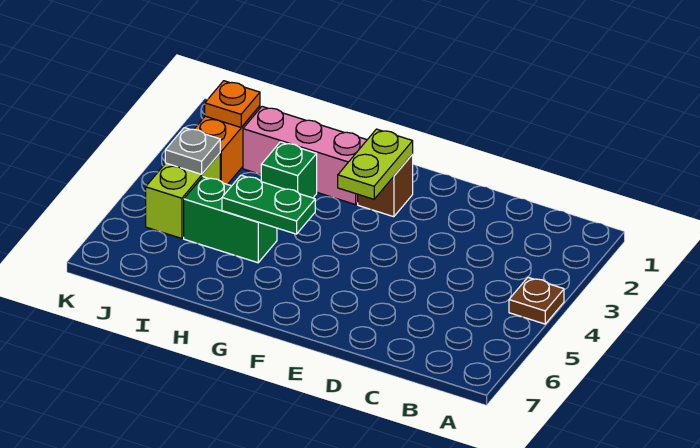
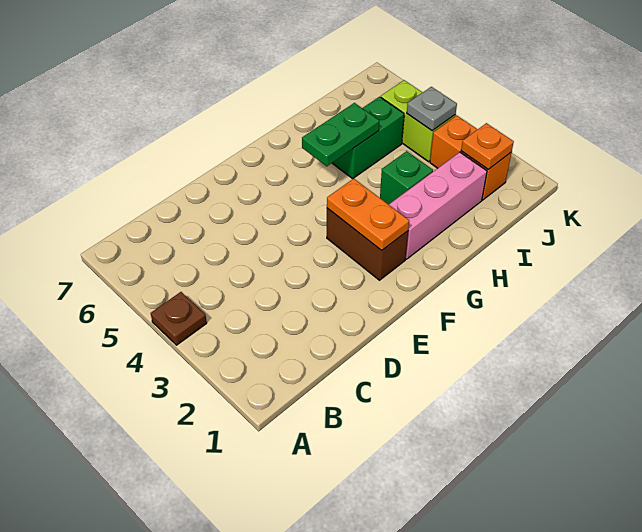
brown 1x1 brick [358,155,413,217] -> brown 1x2 brick [327,208,408,280]
lime 1x2 plate [338,129,413,199] -> orange 1x2 plate [327,179,409,251]

